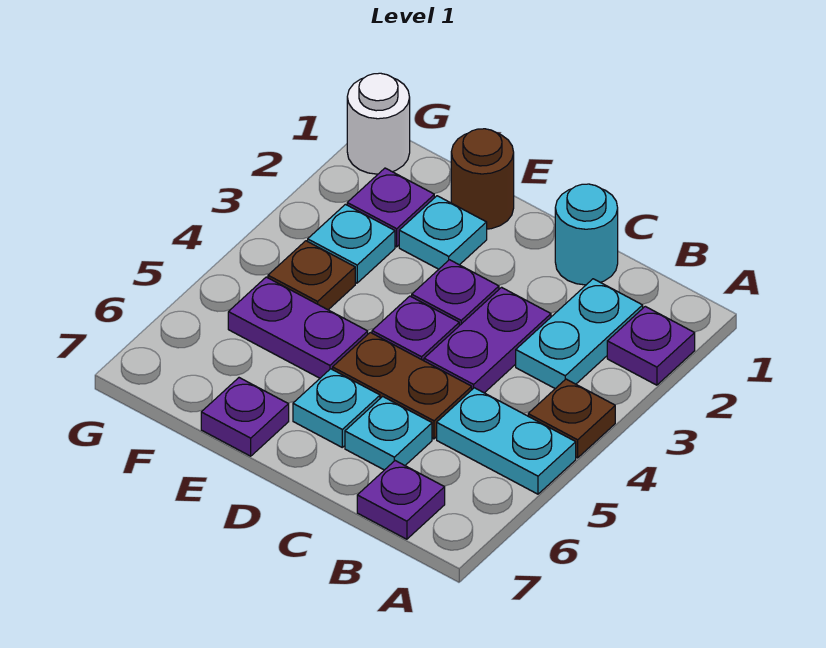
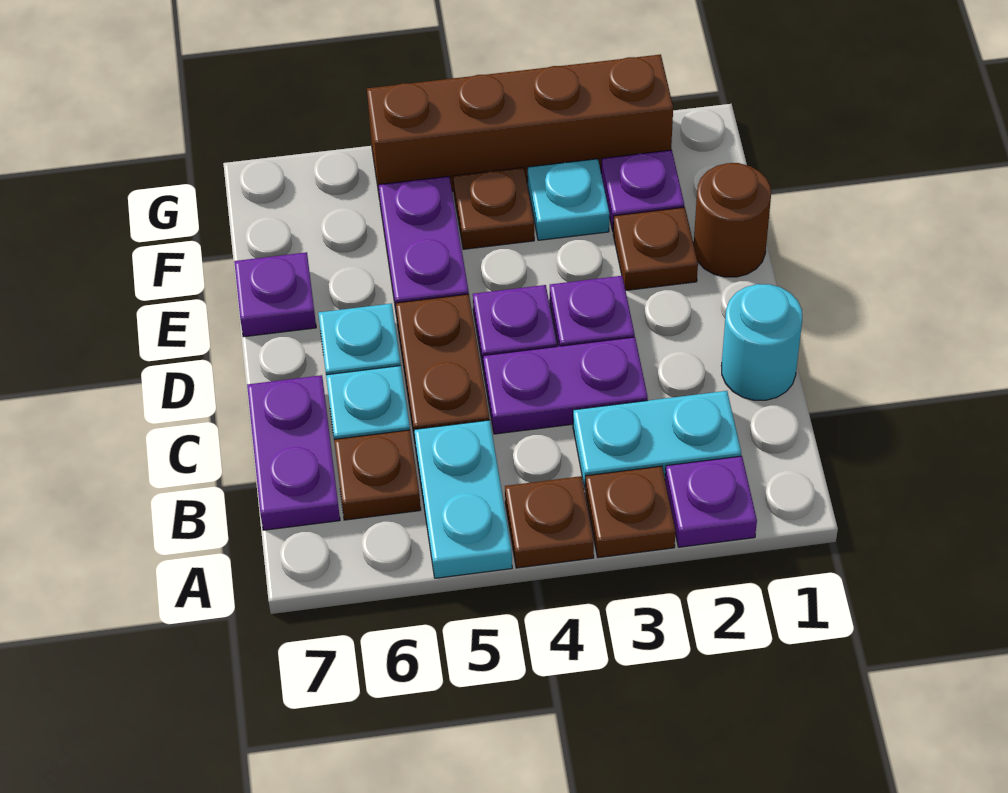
none -> brown 1x1 plate [585,466,676,558]
none -> brown 1x1 plate [334,430,421,520]
purple 1x1 plate [357,461,445,539] -> purple 1x2 plate [247,375,340,530]
cyan 1x1 plate [399,196,487,269] -> brown 1x1 plate [613,207,698,290]
white 1x1 round brick [347,73,410,174] -> none
none -> brown 1x4 brick [367,54,673,199]

